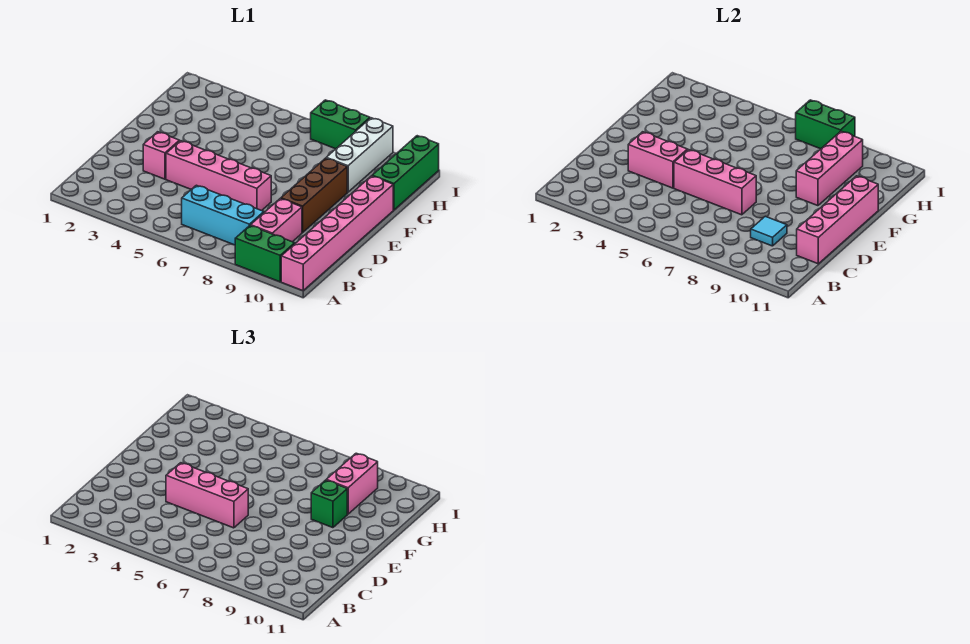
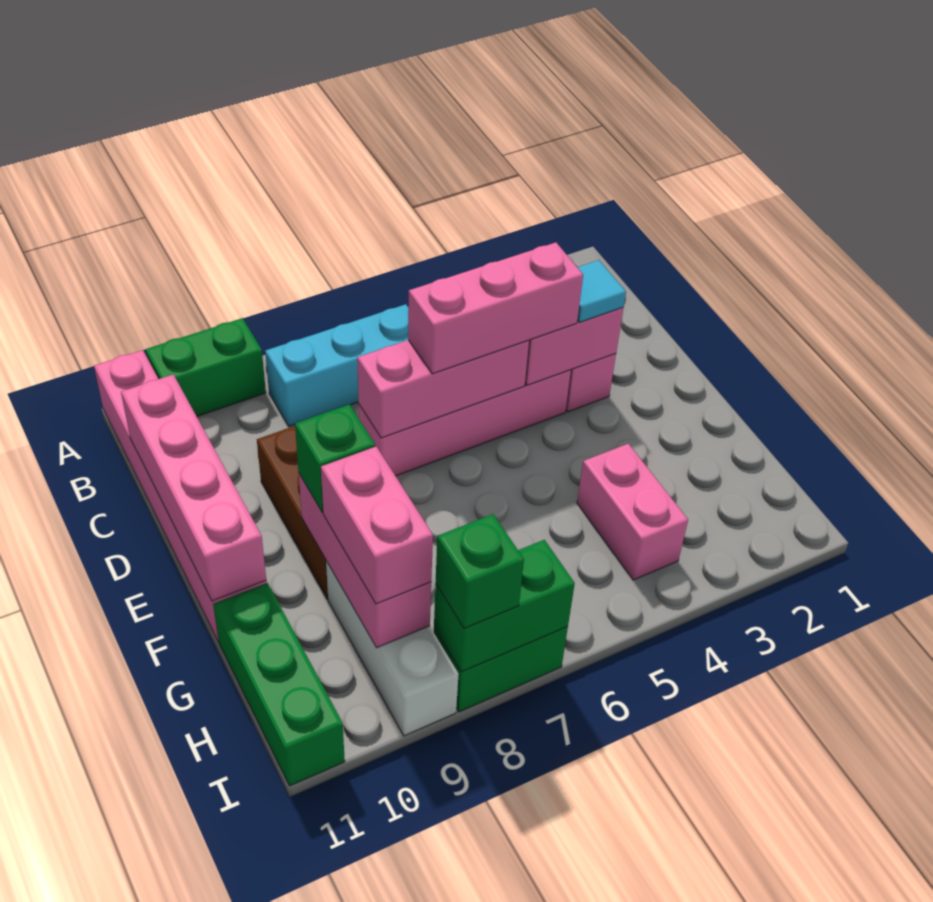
pink 1x2 brick [251,199,302,242] -> pink 1x2 brick moved to [577,444,688,580]
cyan 1x1 tile [751,216,787,246] -> cyan 1x1 tile moved to [577,260,626,322]
none -> green 1x1 brick [436,514,524,629]

